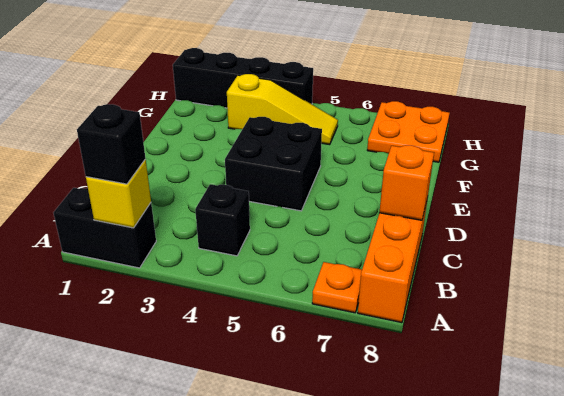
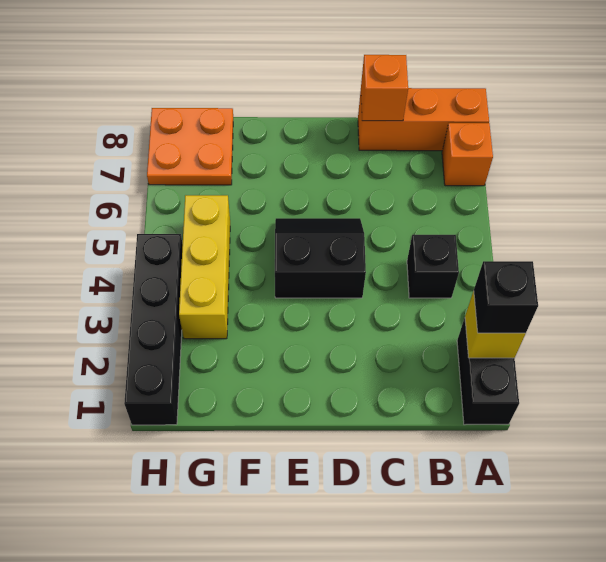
orange 1x1 plate [312,262,362,313] -> orange 1x1 brick [442,123,493,186]
black 2x2 brick [225,117,322,211] -> black 2x2 slope [275,218,366,298]
yellow 1x3 slope [227,74,338,145] -> yellow 1x3 brick [179,195,230,339]

